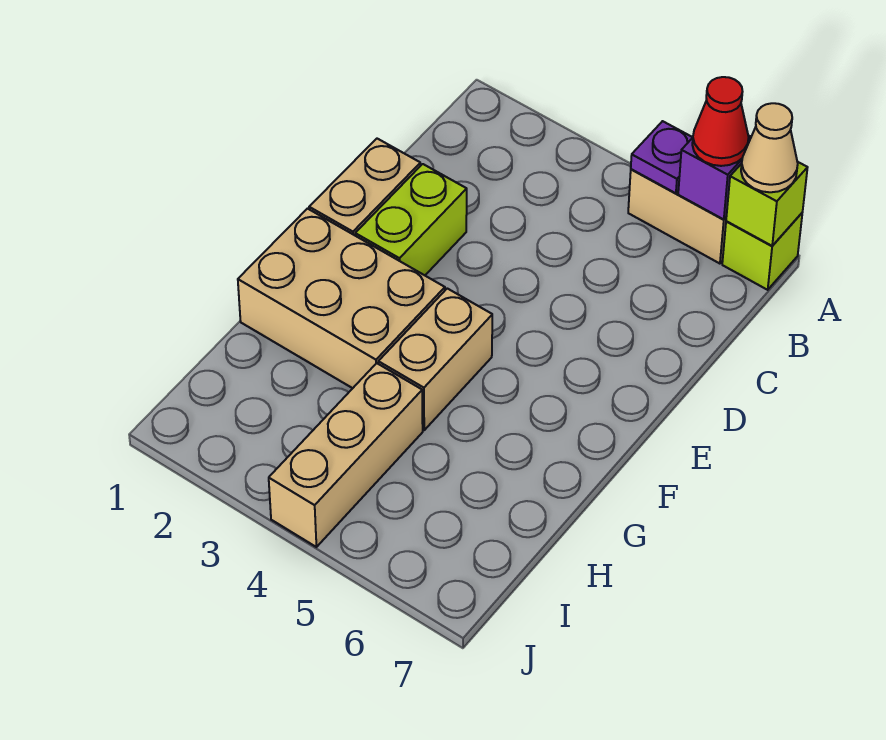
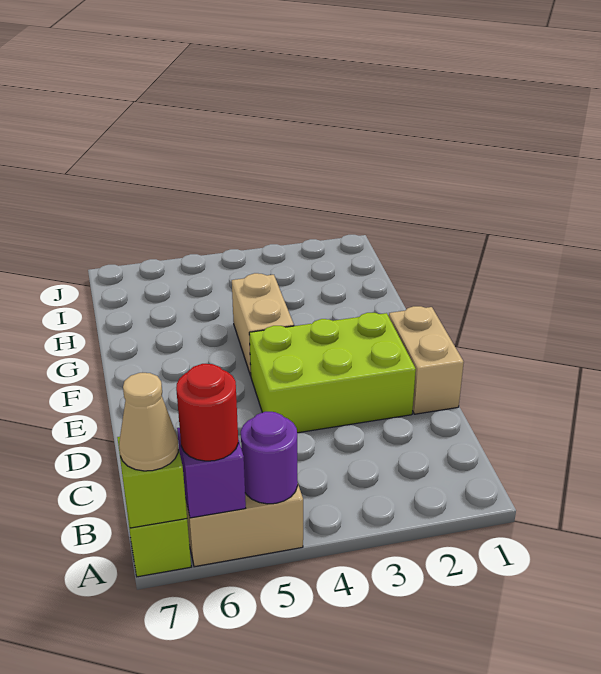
purple 1x1 plate [631,121,693,193] -> purple 1x1 round brick [241,412,298,504]
red 1x1 cone [692,77,749,166] -> red 1x1 round brick [176,364,238,461]
lime 1x2 brick [355,164,467,275] -> lime 2x3 brick [249,313,416,433]
tan 2x3 brick [238,209,445,388] -> none
tan 1x3 brick [269,363,423,547] -> none

